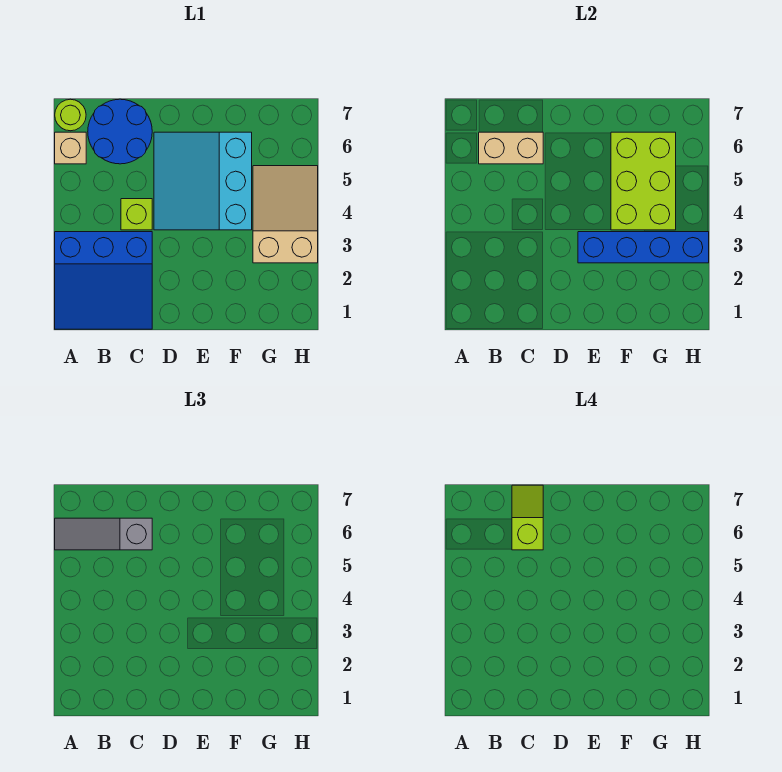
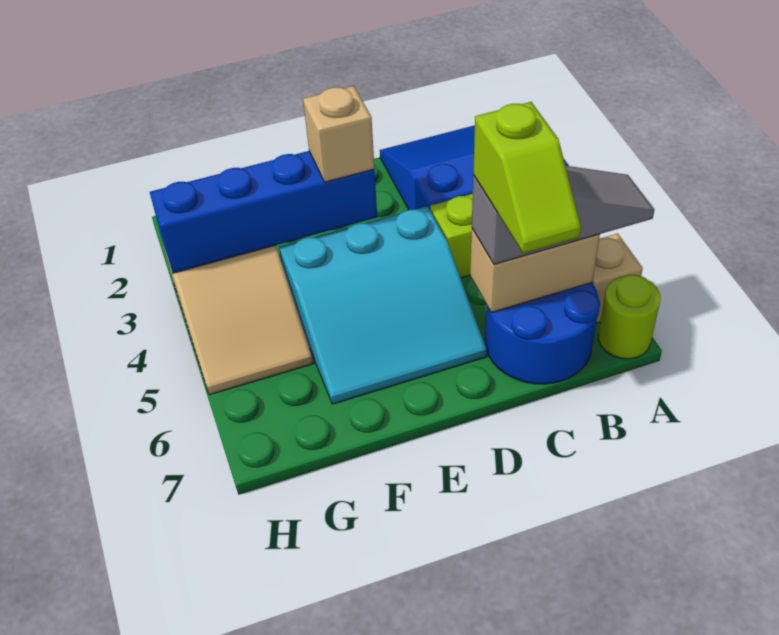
cyan 3x3 slope [154,132,252,230] -> cyan 3x3 slope turned to [279,206,487,404]
none -> tan 1x1 brick [303,86,374,182]
lime 2x3 brick [611,132,676,230] -> none

